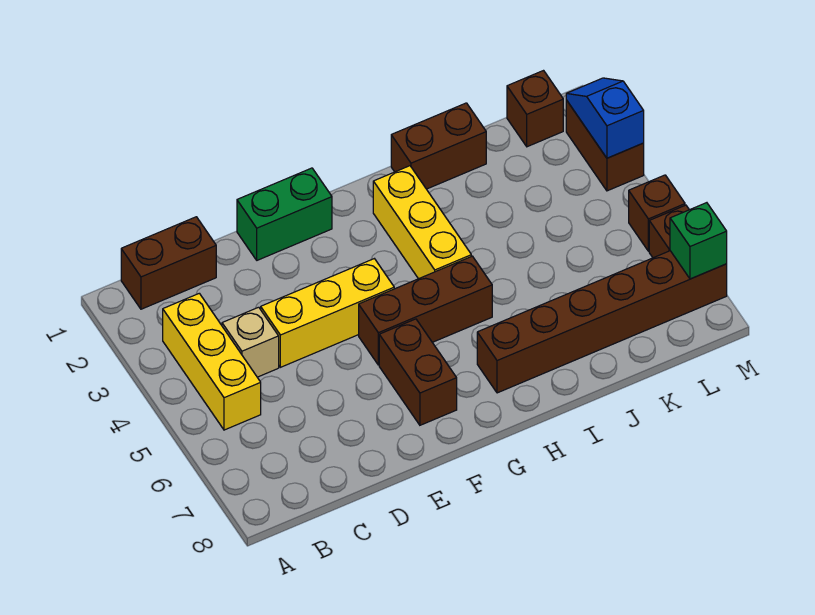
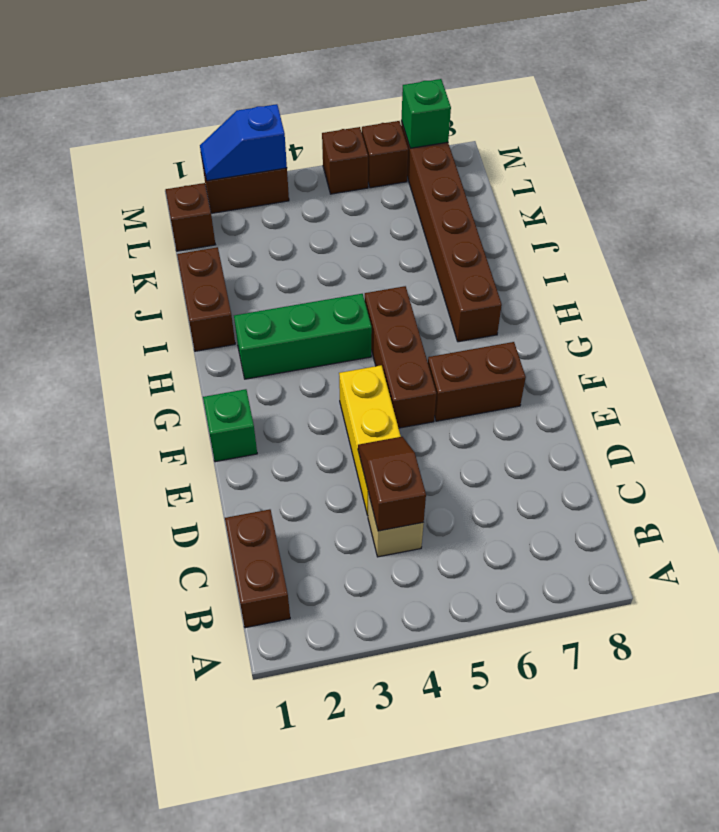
yellow 1x3 brick [163,293,261,430] -> none
none -> brown 1x2 slope [358,437,426,531]
green 1x2 brick [237,168,332,260] -> green 1x1 brick [203,389,257,462]
yellow 1x3 brick [373,166,471,279] -> green 1x3 brick [234,294,372,379]

